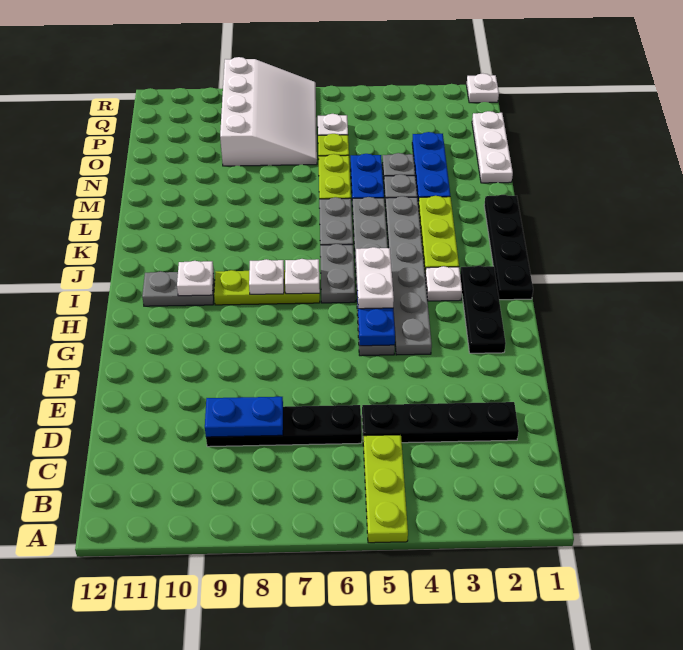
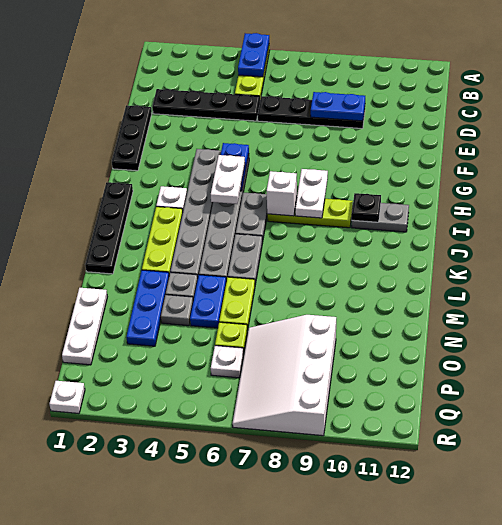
none -> blue 1x2 plate [238,33,269,77]
black 1x3 plate [460,266,506,353] -> black 1x3 plate moved to [112,105,152,171]
white 1x1 plate [285,259,320,294] -> white 1x1 brick [267,171,297,216]
white 1x1 plate [249,259,284,294] -> white 1x2 plate [295,169,328,218]
white 1x1 plate [177,261,214,296] -> black 1x1 plate [352,193,381,222]

